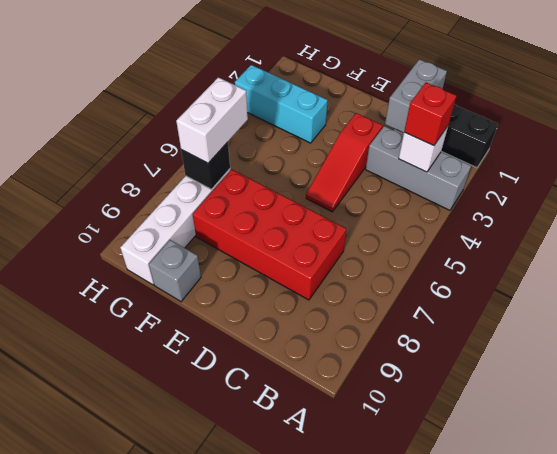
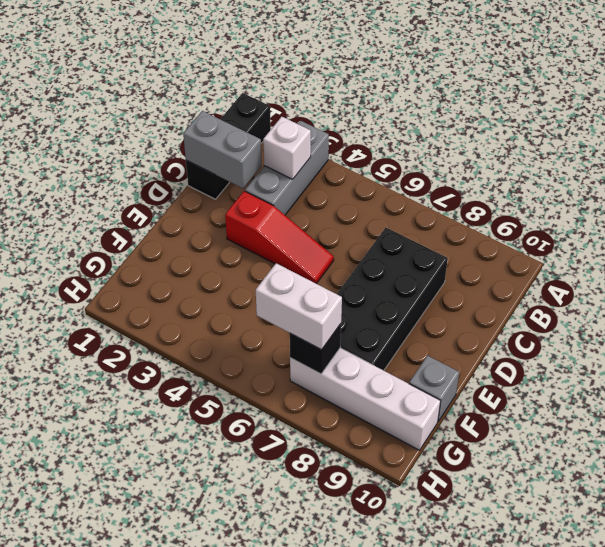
red 1x1 brick [404,82,456,146] -> none
red 2x4 brick [192,169,346,300] -> black 2x4 brick [337,228,448,371]
cyan 1x3 brick [235,65,328,143] -> none

